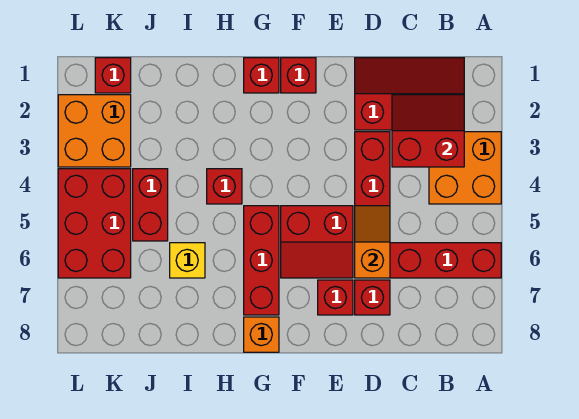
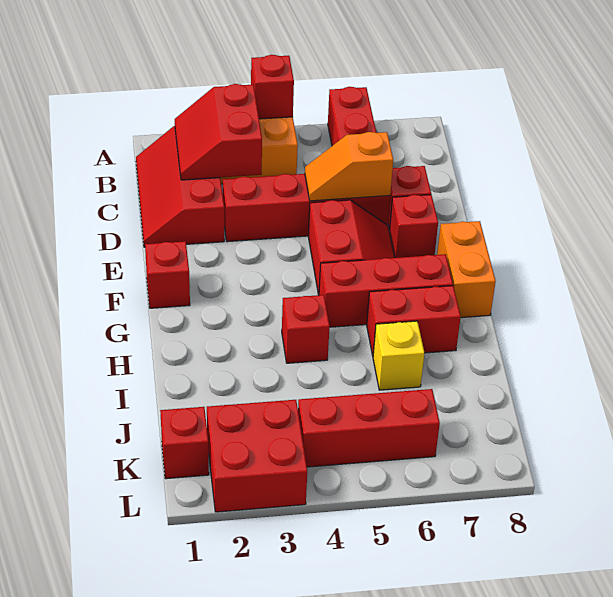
red 1x1 brick [244,58,279,93] -> red 1x1 brick moved to [251,55,294,119]
orange 1x1 brick [244,317,279,352] -> orange 1x2 brick [437,221,496,318]
red 1x2 brick [133,169,168,241] -> red 1x2 brick moved to [367,286,461,356]
orange 2x2 brick [58,95,131,167] -> red 2x2 brick [207,400,307,512]
red 2x3 brick [58,169,131,278] -> red 1x3 brick [298,389,440,467]

